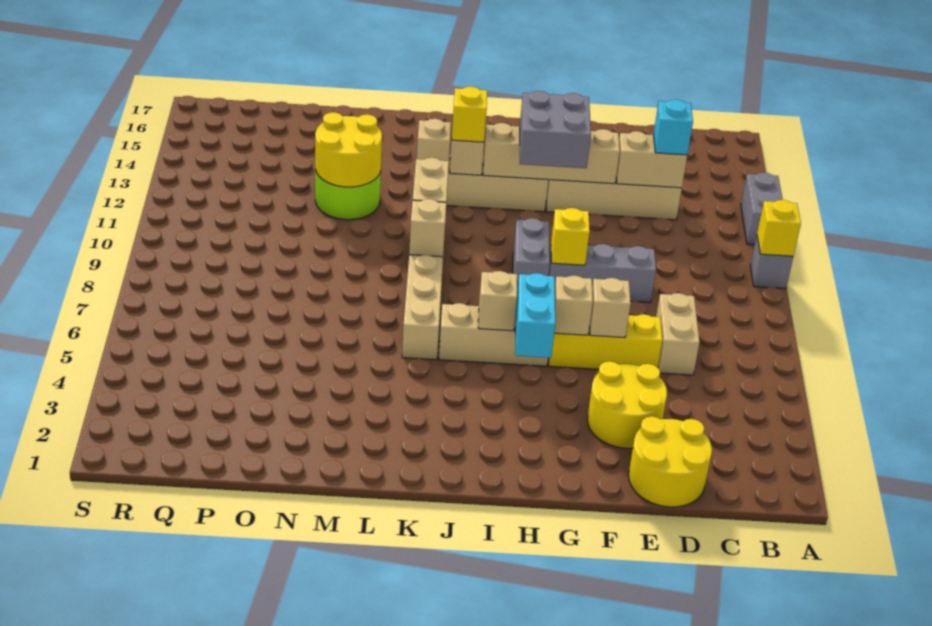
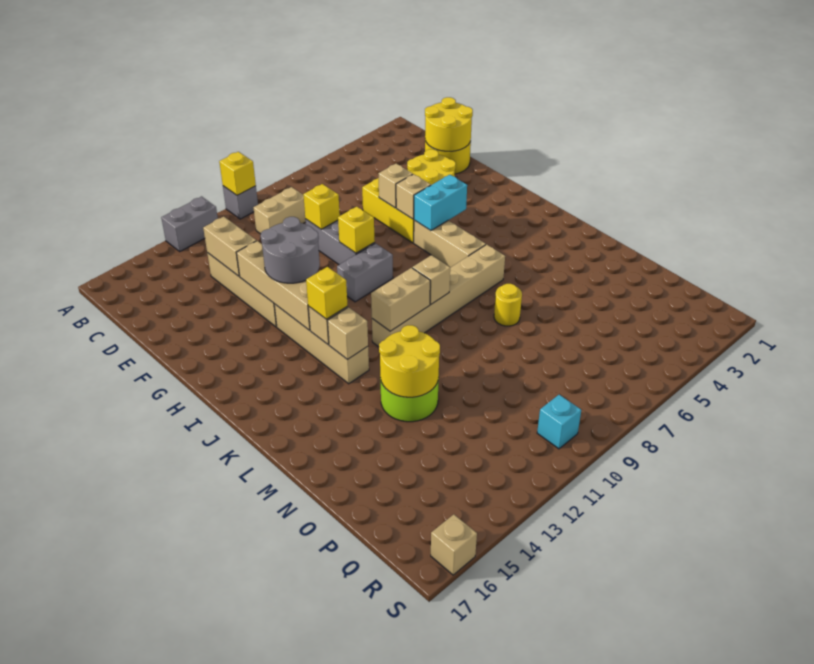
none -> yellow 2x2 round brick [425,97,473,151]
tan 1x2 brick [656,293,700,375] -> tan 1x2 brick moved to [254,187,306,234]
cyan 1x1 brick [653,99,693,155] -> cyan 1x1 brick moved to [537,395,581,449]
none -> yellow 1x1 brick [303,184,340,229]
grey 2x2 brick [520,91,591,168] -> grey 2x2 round brick [261,217,320,283]
tan 1x1 brick [478,271,517,331] -> tan 1x1 brick moved to [431,514,477,575]
none -> yellow 1x1 round brick [494,284,522,326]

